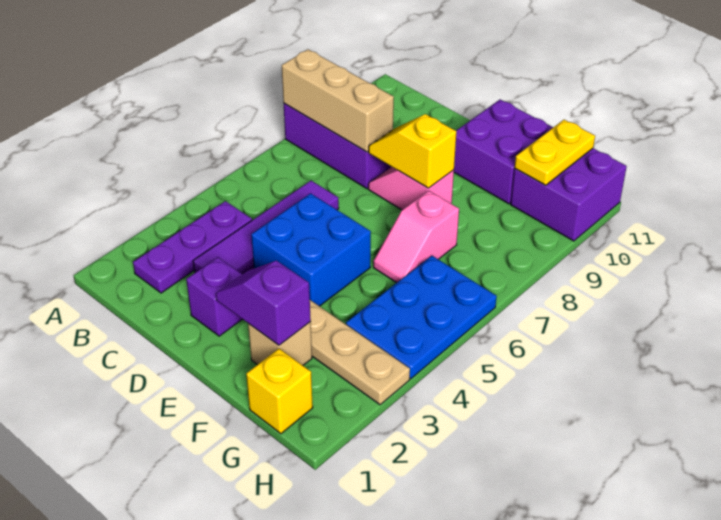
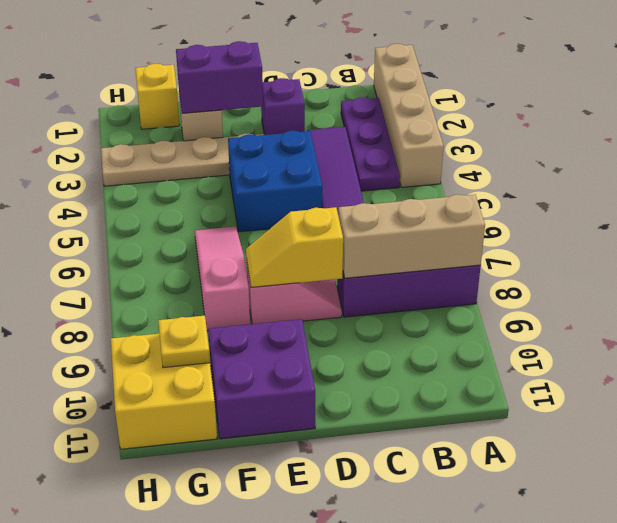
none -> tan 1x4 brick [374,44,444,187]
yellow 1x2 slope [368,114,456,188] -> yellow 1x2 slope turned to [246,207,343,287]
purple 1x2 slope [216,261,311,345] -> purple 1x2 brick [176,41,263,113]
pink 1x2 slope [373,191,459,283] -> pink 1x3 slope [195,227,250,331]
blue 2x3 plate [346,256,497,379] -> none
purple 2x2 brick [511,148,627,241] -> yellow 2x2 brick [111,334,217,449]
yellow 1x2 plate [515,120,595,185] -> yellow 1x1 plate [158,316,210,368]

